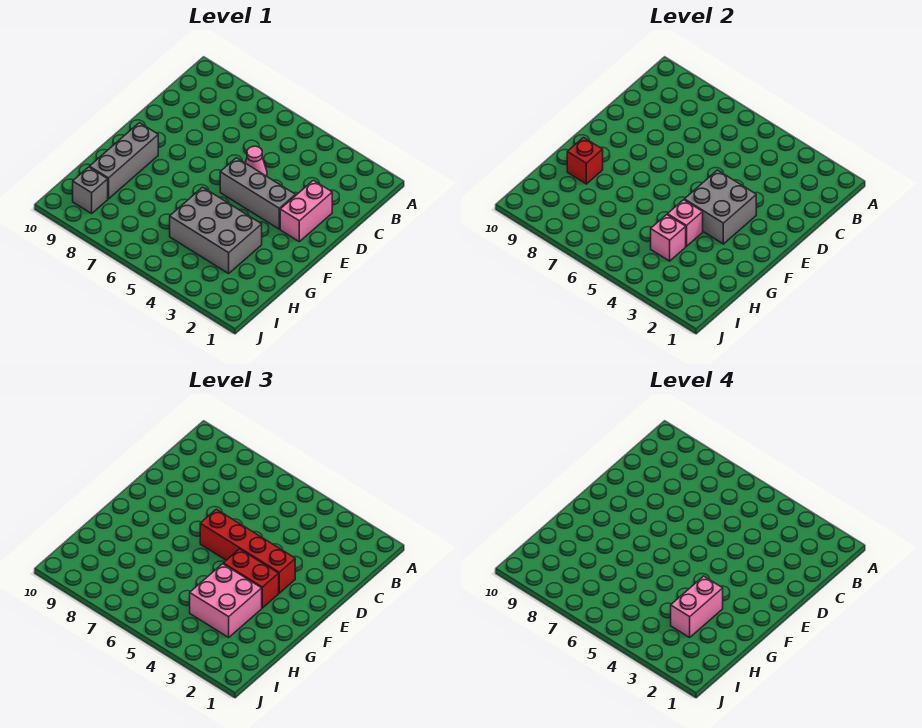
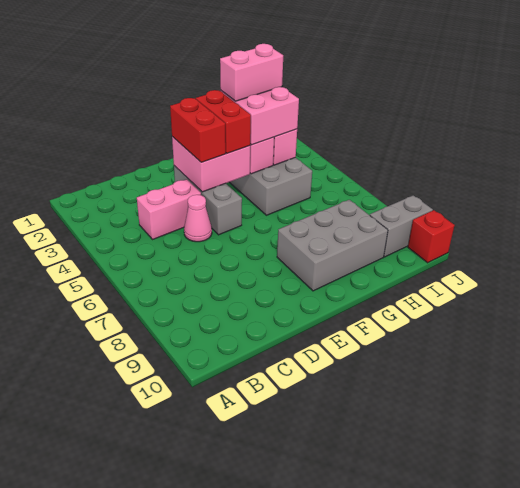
pink 1x2 brick [280,180,332,242] -> pink 1x2 brick moved to [137,179,201,239]
grey 2x2 brick [684,170,756,244] -> pink 2x2 brick [172,137,250,192]
red 1x4 brick [200,509,295,593] -> red 1x2 brick [170,98,226,162]
grey 1x3 brick [89,123,158,199] -> grey 2x3 brick [277,200,388,291]
red 1x1 brick [567,138,603,184] -> red 1x1 brick moved to [408,210,455,263]
grey 1x1 brick [73,167,108,214] -> grey 1x2 brick [370,195,433,257]

